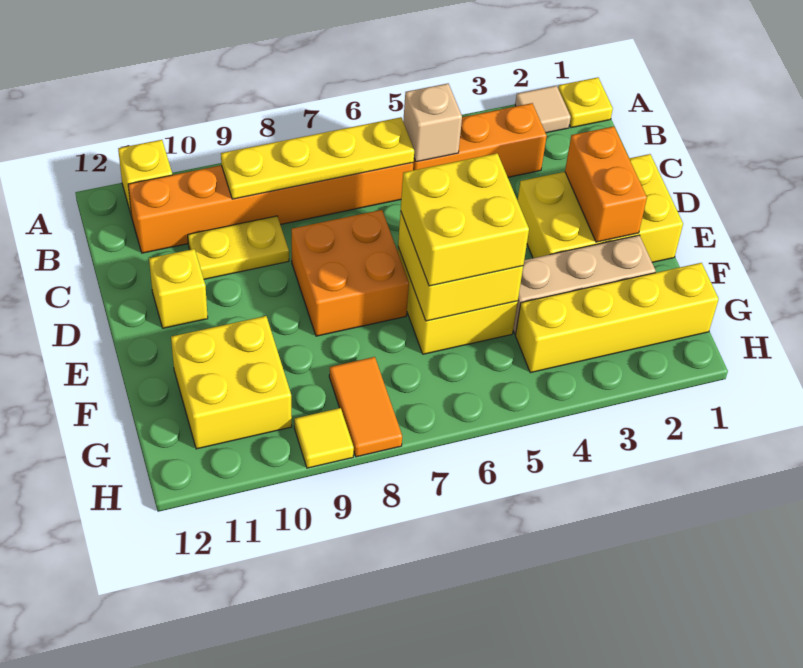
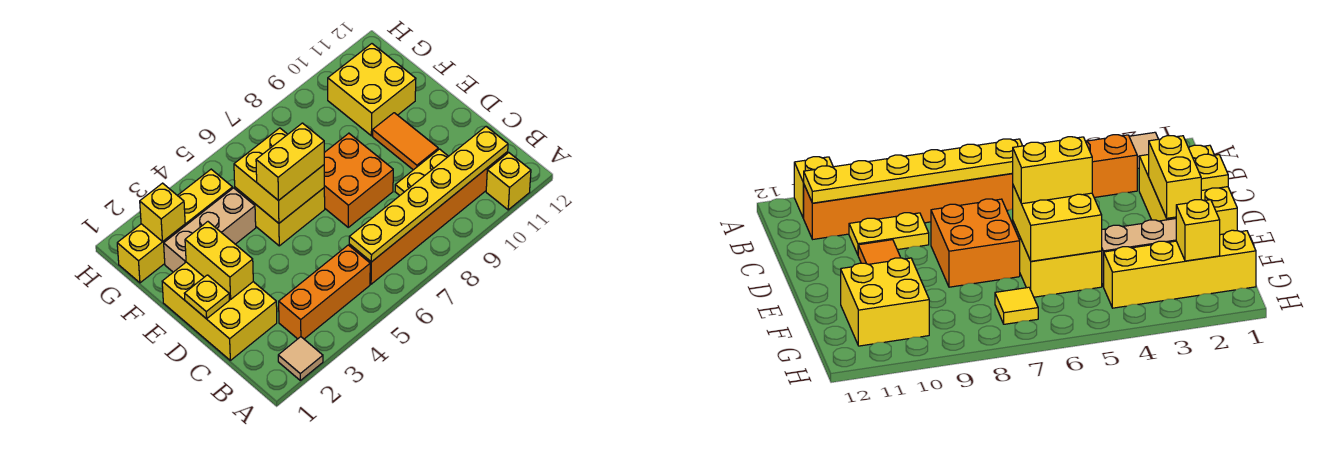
yellow 1x1 plate [558,77,613,128] -> yellow 1x1 plate moved to [184,275,229,319]
tan 1x1 brick [403,83,462,162] -> none
yellow 1x4 plate [221,117,414,199] -> yellow 1x6 plate [349,127,508,262]
yellow 2x3 brick [517,154,683,262] -> yellow 2x3 brick turned to [162,262,277,360]
orange 1x2 brick [565,126,647,242] -> yellow 1x2 brick [185,222,253,299]
yellow 1x1 brick [149,249,208,328] -> yellow 1x1 brick moved to [140,183,185,242]
yellow 2x2 brick [401,153,529,286] -> yellow 1x2 brick [256,123,324,201]
orange 1x2 tile [329,357,402,457] -> orange 1x2 tile moved to [373,113,438,170]
yellow 1x1 tile [294,408,354,468] -> yellow 1x1 tile moved to [995,287,1038,324]

